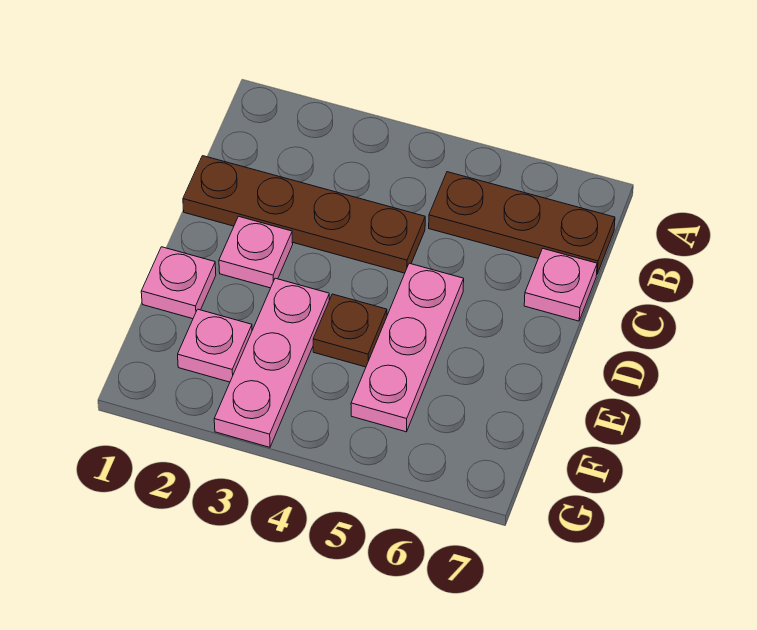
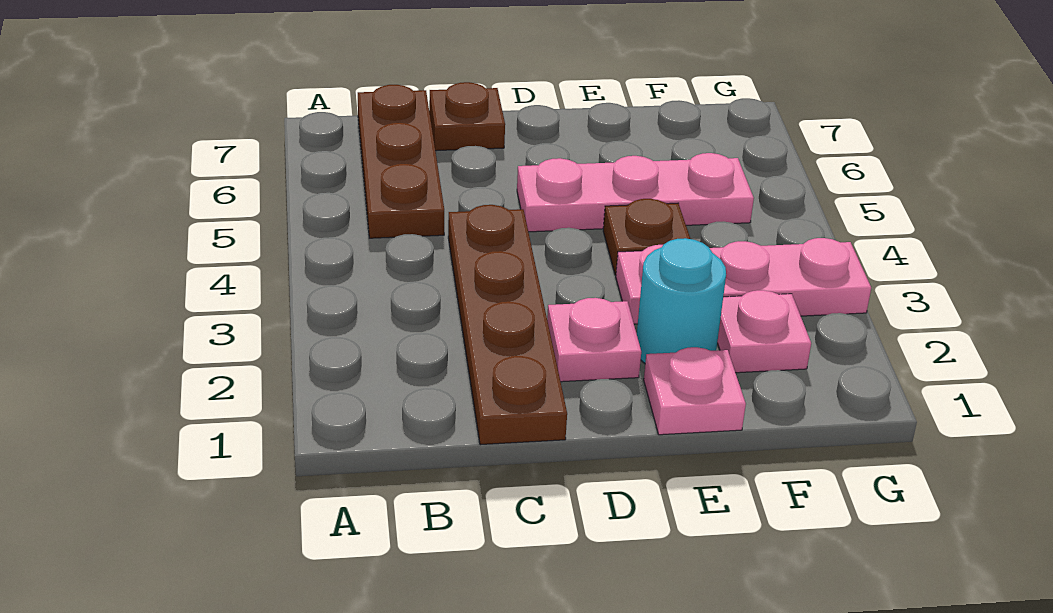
pink 1x1 plate [524,249,597,321] -> brown 1x1 plate [429,82,505,151]
none -> cyan 1x1 round brick [637,238,726,363]

